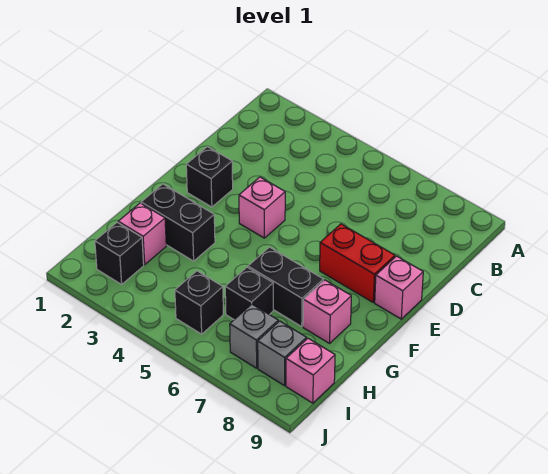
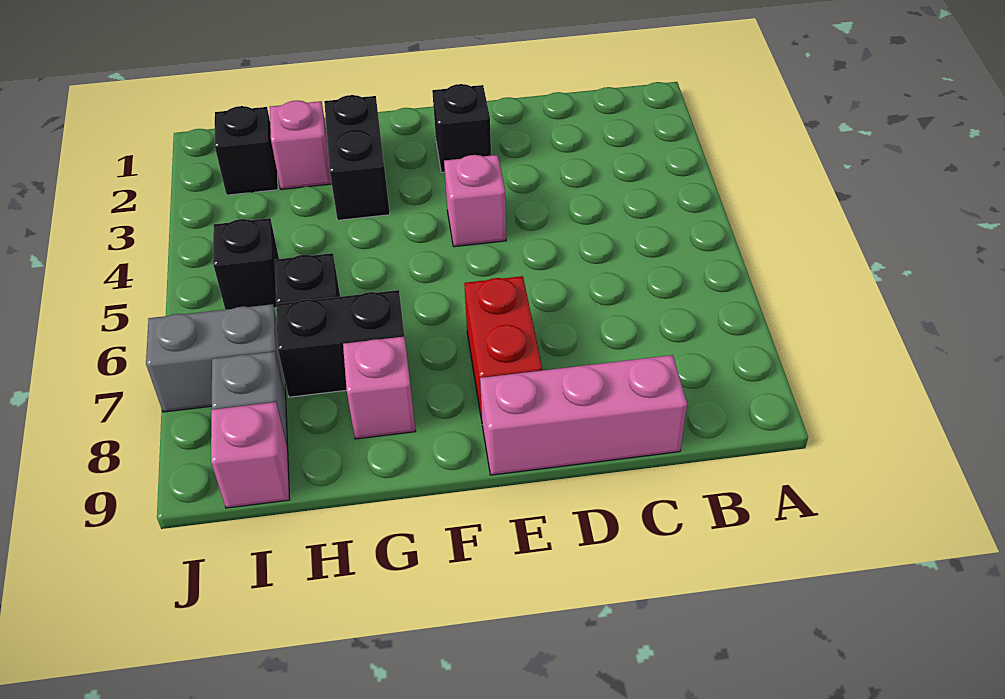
pink 1x1 brick [375,256,423,319] -> pink 1x3 brick [480,355,687,475]
black 1x2 brick [248,247,323,326] -> black 1x2 brick turned to [276,290,405,397]
grey 1x1 brick [230,304,278,368] -> grey 1x2 brick [146,304,286,412]

